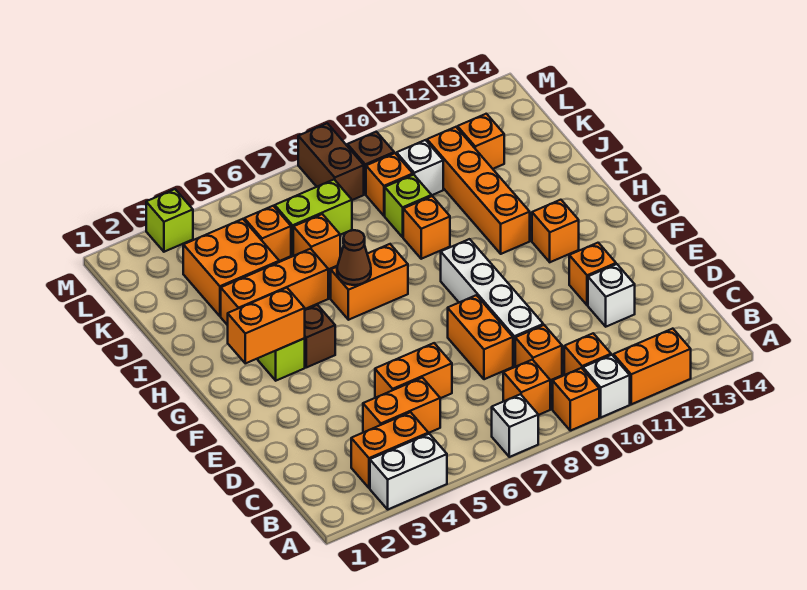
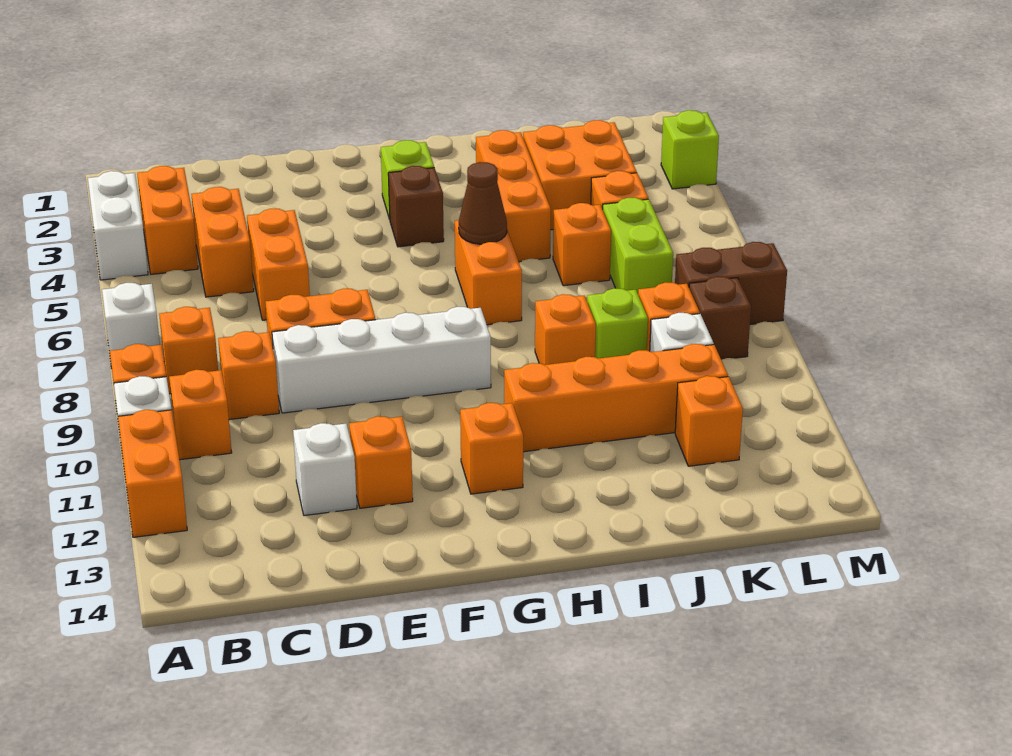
orange 1x2 brick [228,288,305,363] -> none

